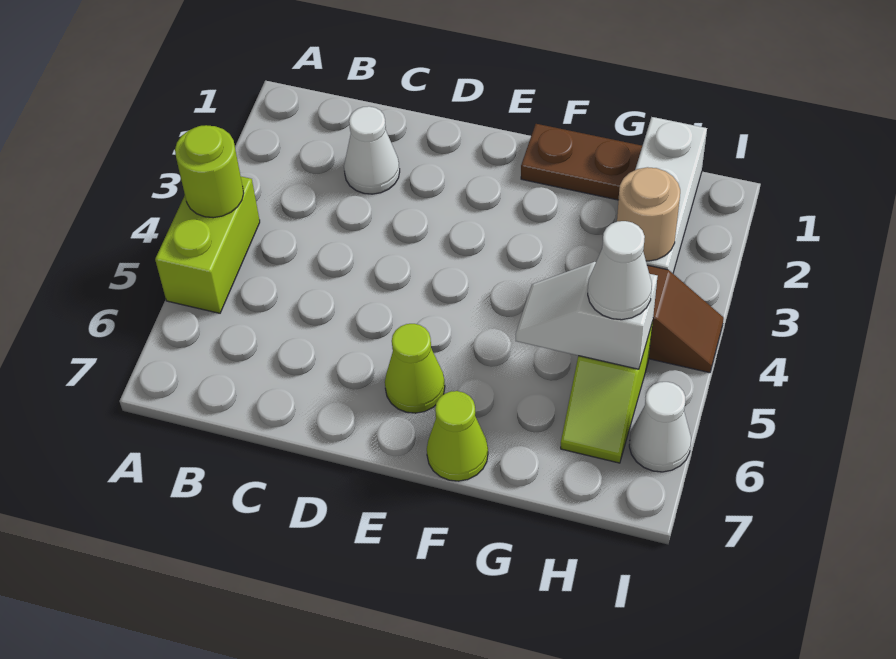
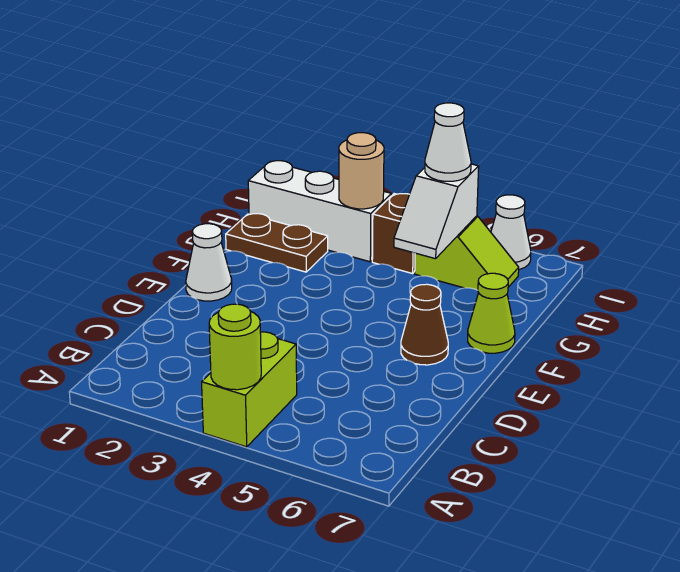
lime 1x2 brick [155,177,260,313] -> lime 1x2 brick turned to [202,332,297,447]
white 1x1 cone [344,106,400,194] -> white 1x1 cone moved to [186,224,232,301]
lime 1x1 cone [385,324,445,413] -> brown 1x1 cone [401,284,448,365]
brown 1x2 plate [521,124,642,200] -> brown 1x2 plate turned to [226,214,328,272]

